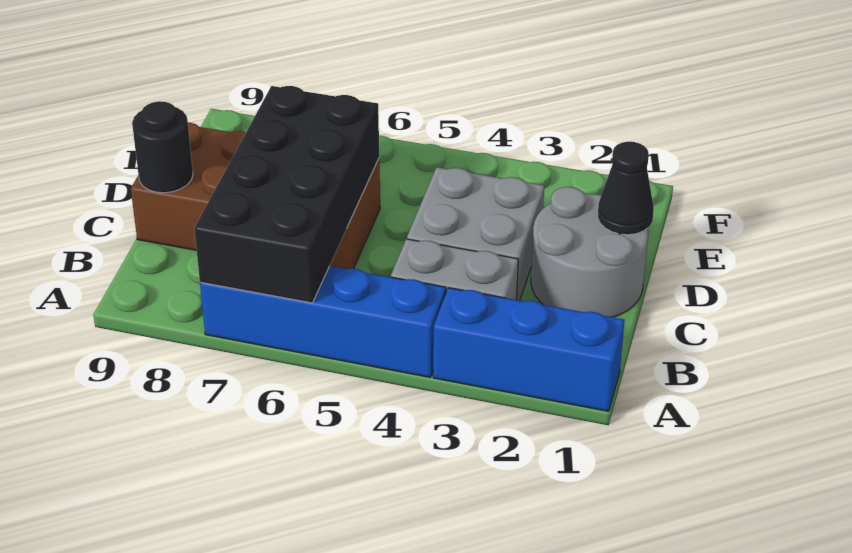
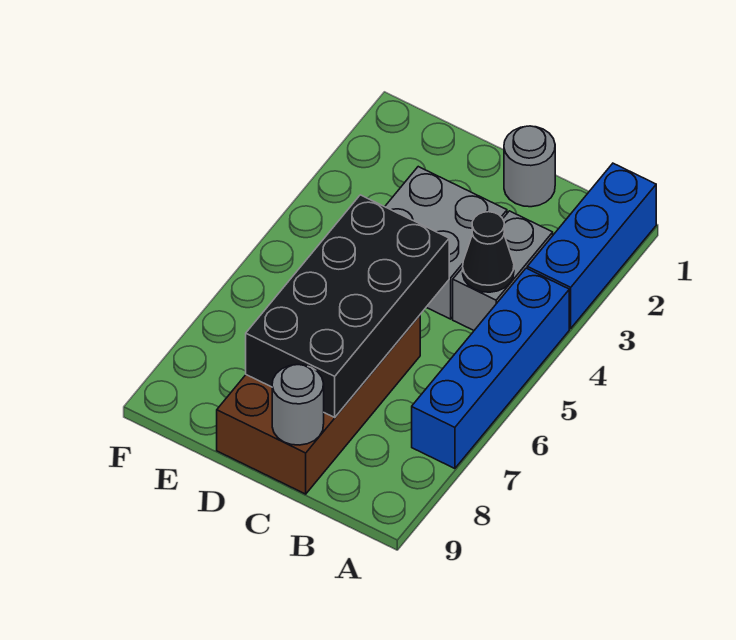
black 2x4 brick [194,86,379,303] -> black 2x4 brick turned to [246,195,449,417]
grey 2x2 round brick [531,187,648,317] -> grey 1x1 round brick [504,126,555,207]
black 1x1 round brick [132,101,193,193] -> grey 1x1 round brick [272,365,324,445]
black 1x1 cone [598,142,654,235] -> black 1x1 cone moved to [463,212,514,292]

